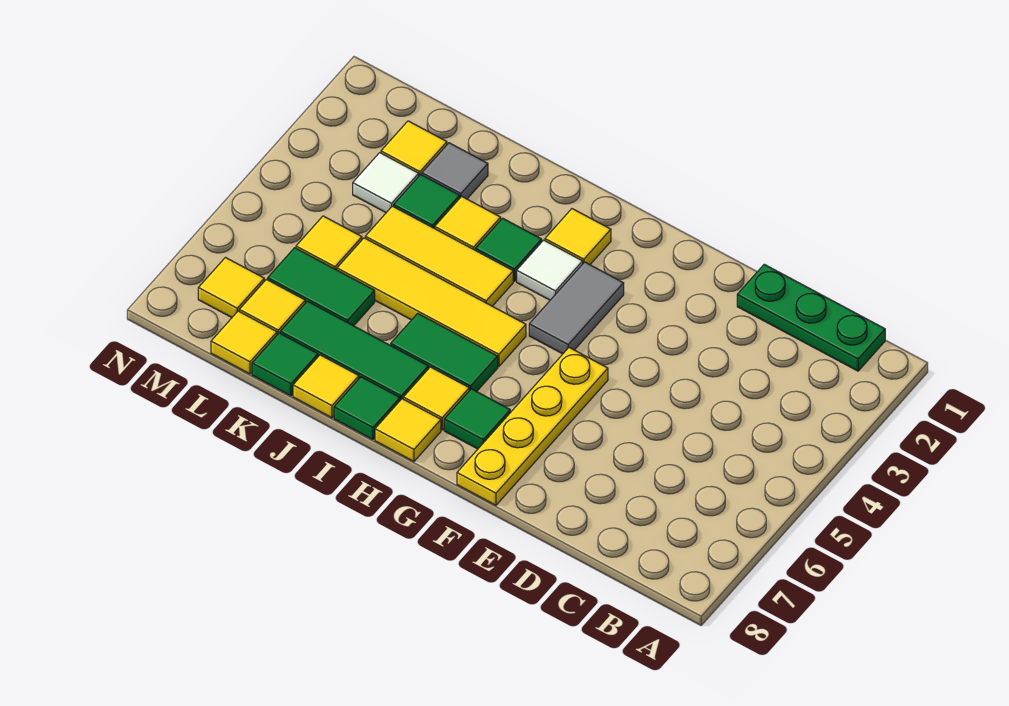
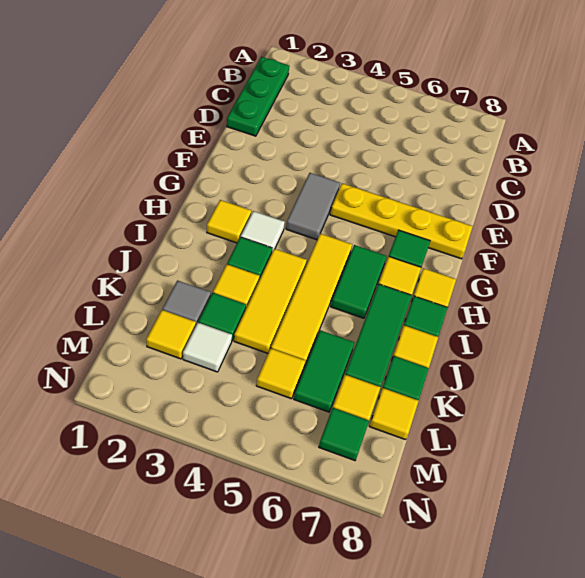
grey 1x2 tile [529,262,624,354] -> grey 1x2 tile turned to [286,173,340,240]
yellow 1x1 tile [198,258,264,317] -> green 1x1 tile [319,408,369,461]

